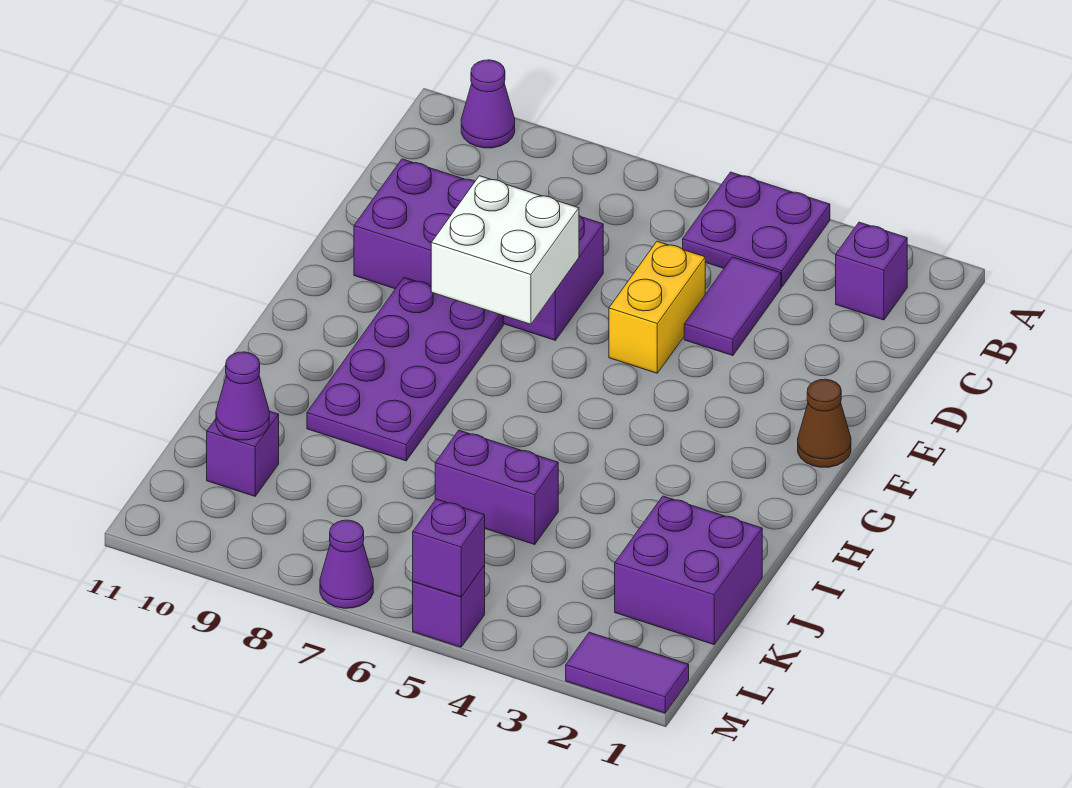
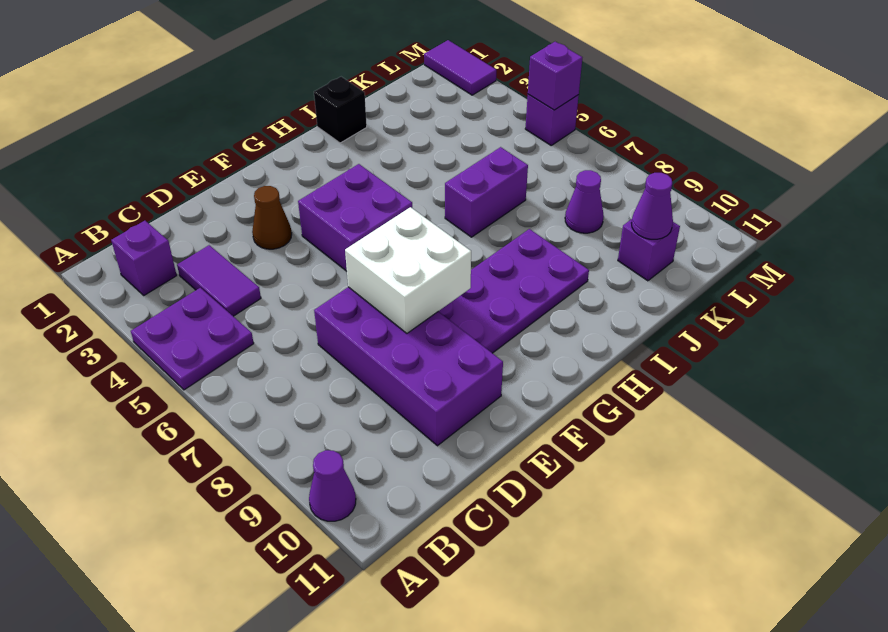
purple 1x2 tile [684,257,781,356] -> purple 1x2 tile turned to [177,245,261,316]
yellow 1x2 brick [609,241,705,373] -> none
brown 1x1 cone [798,379,851,467] -> brown 1x1 cone moved to [252,186,292,249]
none -> black 1x1 brick [314,77,367,143]
purple 2x2 brick [615,496,762,645] -> purple 2x2 brick moved to [298,164,412,271]
purple 1x2 brick [435,430,558,545] -> purple 1x2 brick turned to [445,147,528,237]
purple 1x1 cone [320,520,373,608] -> purple 1x1 cone moved to [565,170,604,233]

